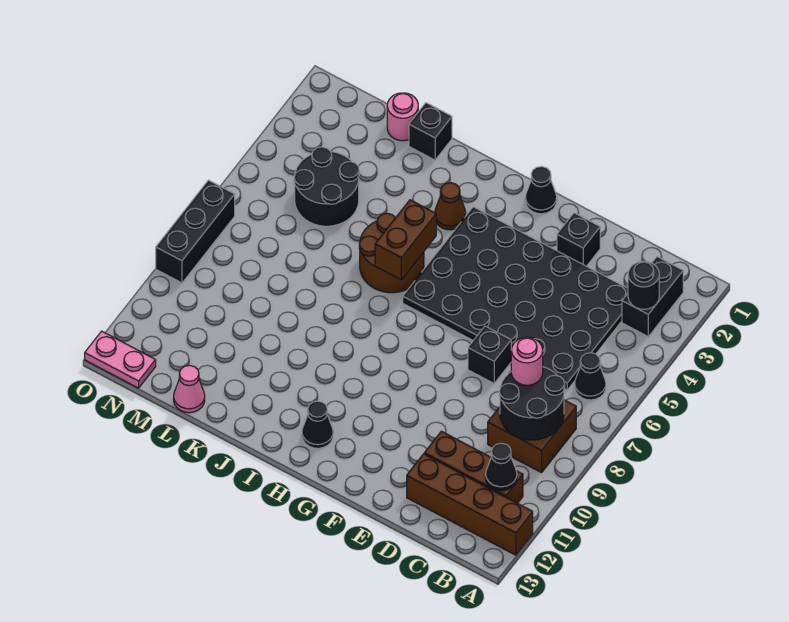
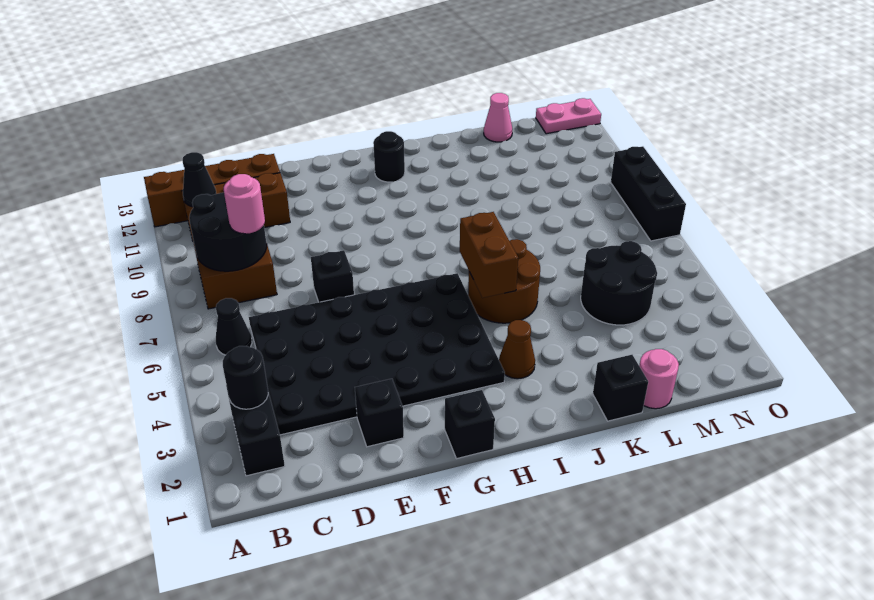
black 1x1 cone [525,167,557,214] -> black 1x1 brick [445,390,495,459]
black 1x1 cone [302,401,333,448] -> black 1x1 round brick [373,131,405,182]

